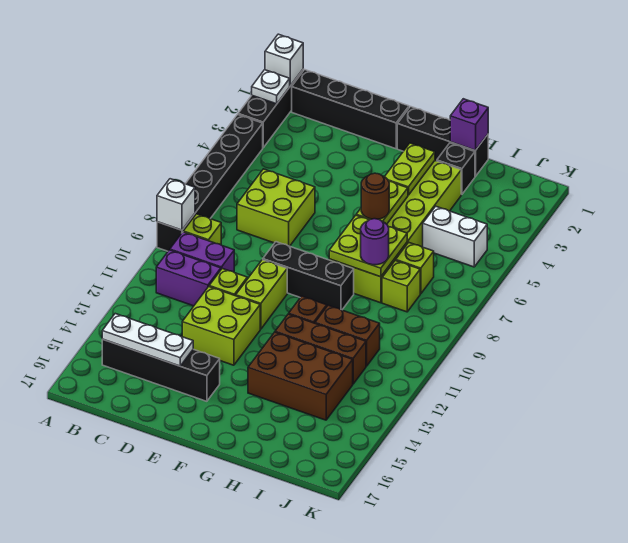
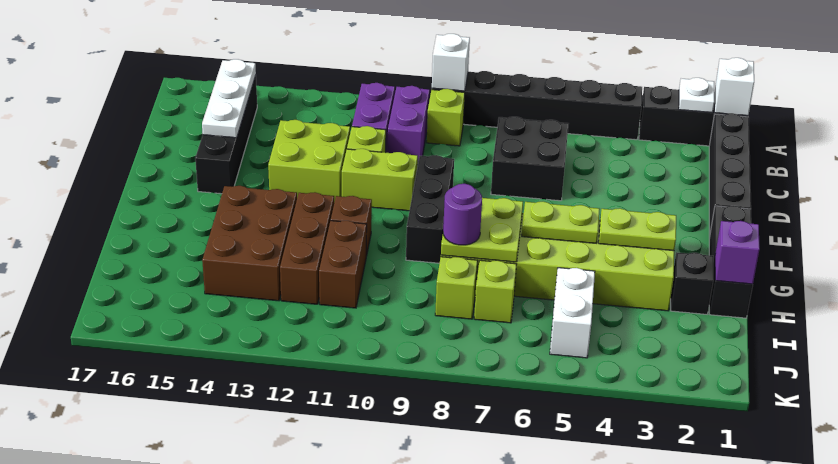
lime 2x2 brick [237,169,315,246] -> black 2x2 brick [491,117,568,201]
brown 1x1 round brick [361,173,389,219] -> none

